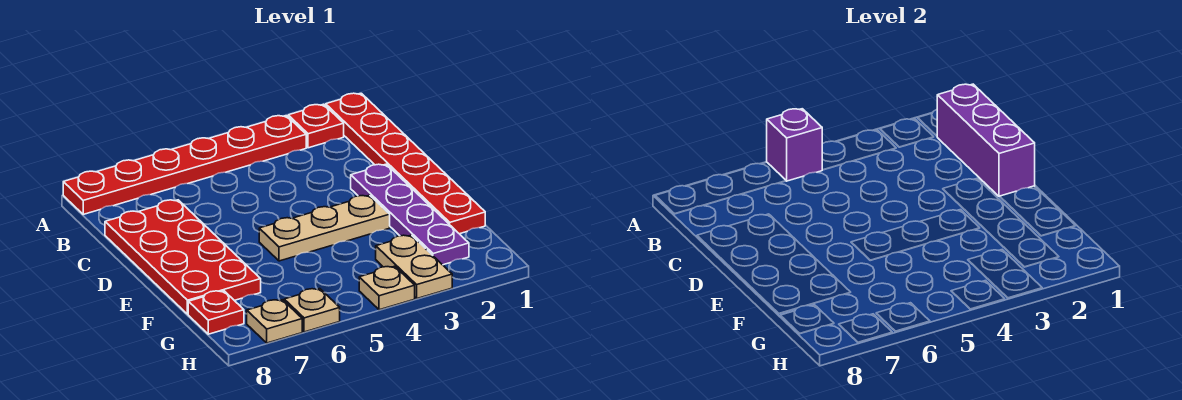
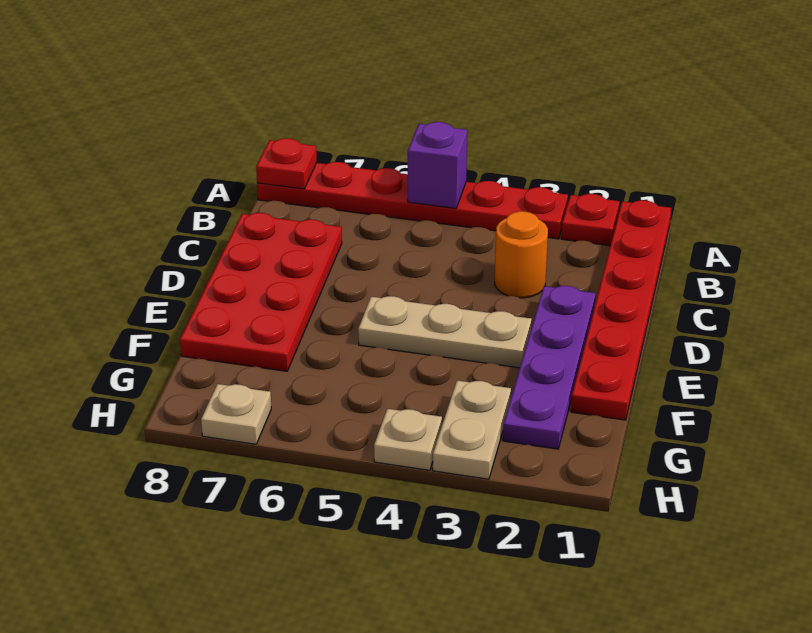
purple 1x3 brick [937,84,1035,197] -> none
none -> orange 1x1 round brick [495,211,548,298]
red 1x1 plate [188,291,244,334] -> red 1x1 plate moved to [256,138,317,189]
tan 1x1 plate [284,289,340,332] -> none

